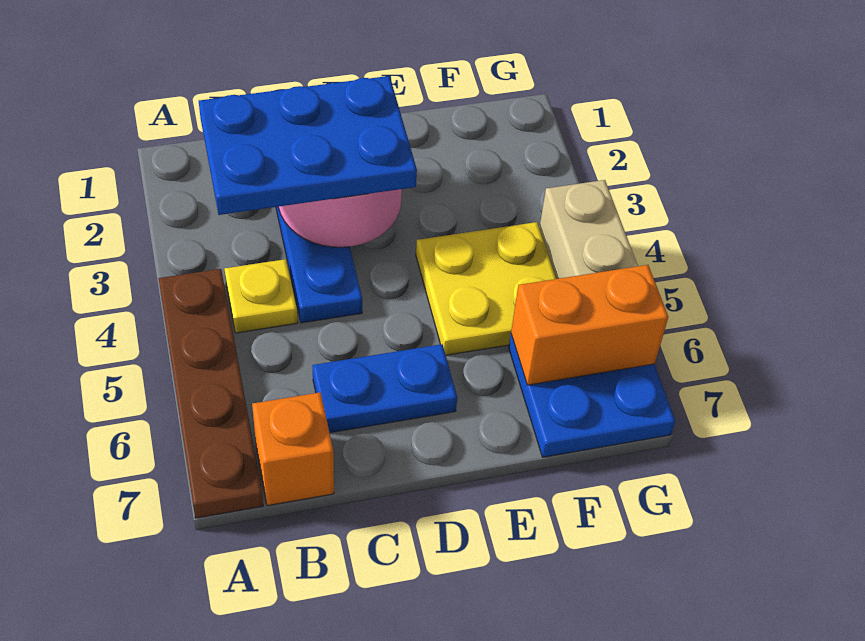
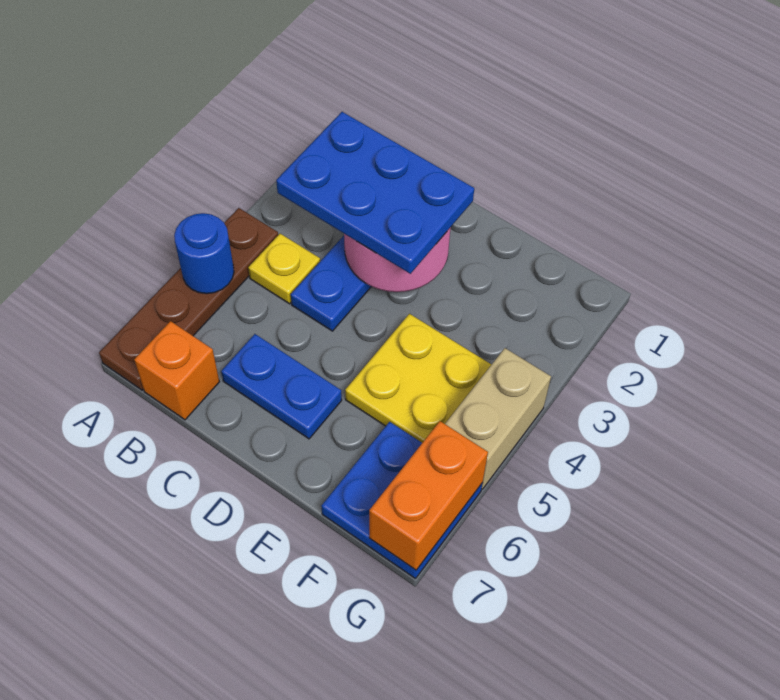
none -> blue 1x1 round brick [174,213,234,294]
orange 1x2 brick [511,265,668,385] -> orange 1x2 brick turned to [369,421,488,570]

